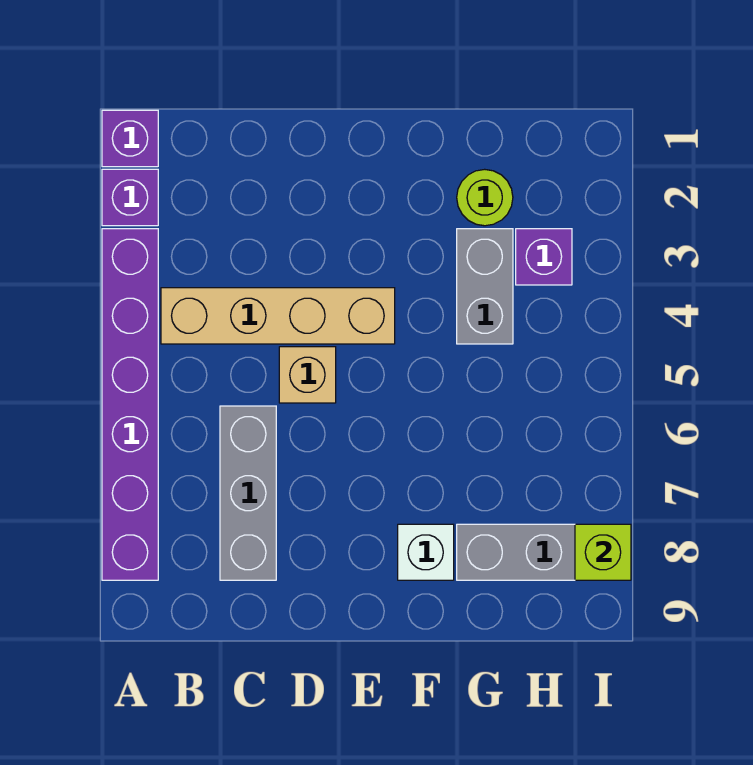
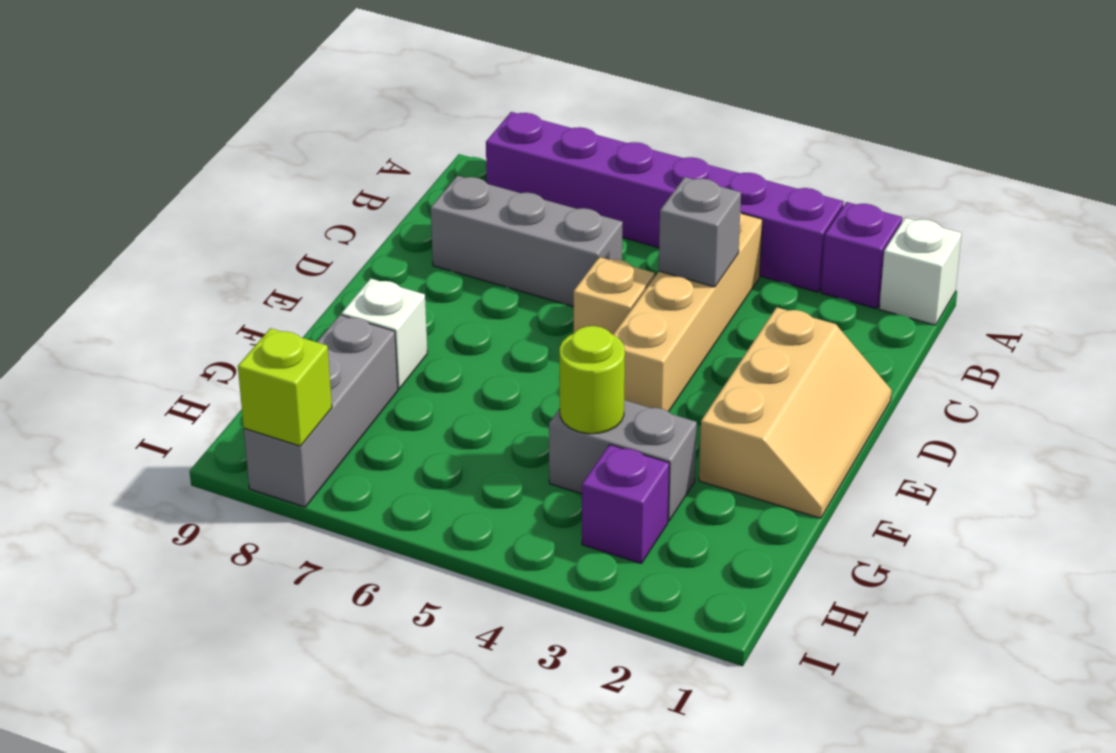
purple 1x1 brick [102,110,158,167] -> white 1x1 brick [879,218,962,325]
none -> grey 1x1 brick [659,177,741,287]
none -> tan 2x3 slope [699,307,892,518]
lime 1x1 round brick [457,169,513,226] -> lime 1x1 round brick moved to [560,326,625,434]

